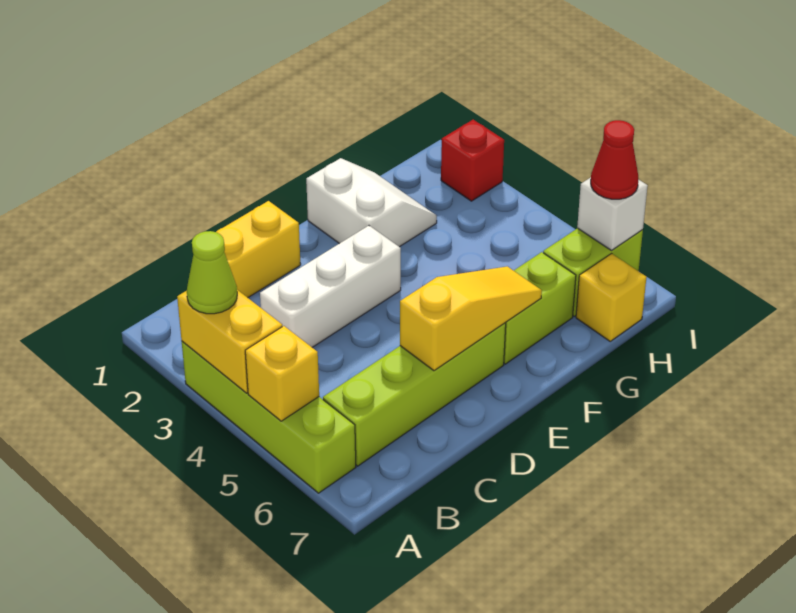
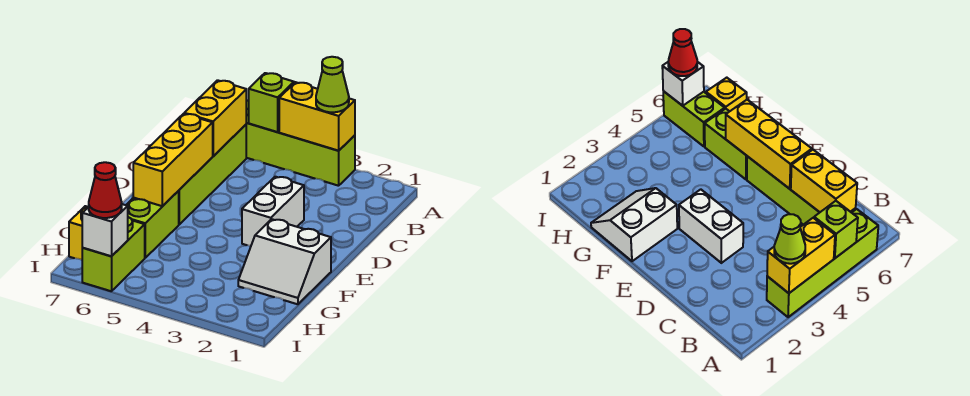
yellow 1x1 brick [245,326,319,421] -> lime 1x1 brick [249,73,294,132]
yellow 1x2 brick [216,201,301,298] -> yellow 1x2 brick moved to [184,80,246,156]
white 1x3 brick [260,226,401,347] -> white 1x2 brick [242,177,304,246]
yellow 1x3 slope [400,266,542,371] -> yellow 1x3 brick [133,114,213,206]
red 1x1 brick [441,120,504,201] -> none

